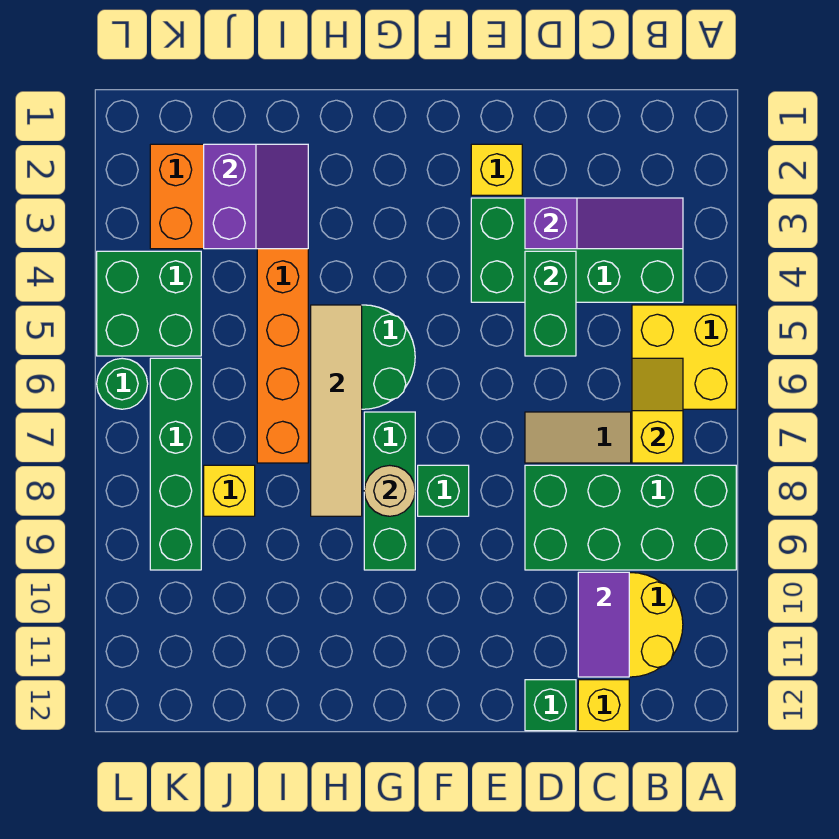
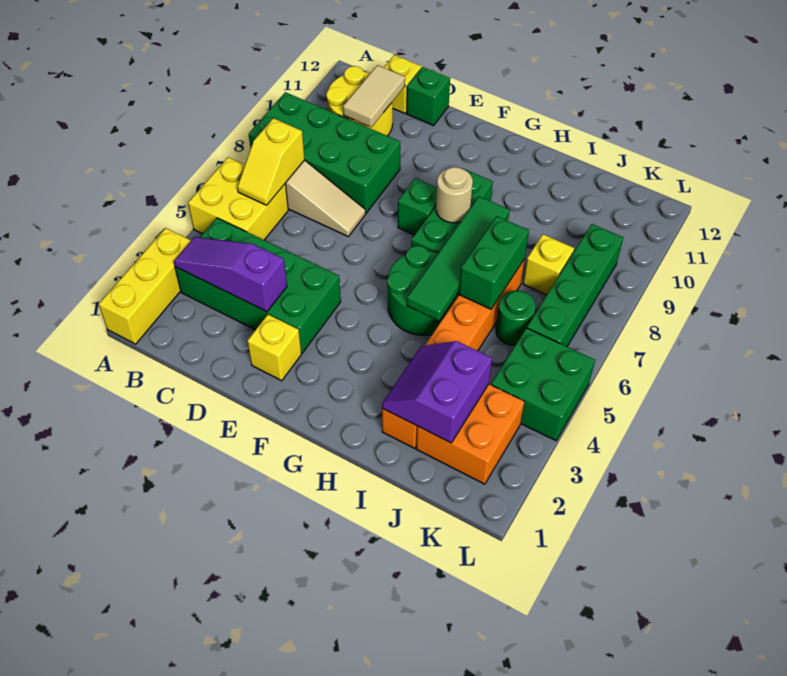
none -> yellow 1x3 brick [99,228,191,344]
purple 1x2 tile [578,572,629,677] -> tan 1x2 tile [343,65,405,127]
green 1x2 brick [525,251,576,356] -> green 1x2 brick moved to [459,216,529,309]
tan 1x4 tile [311,305,362,516] -> green 1x4 tile [407,196,510,321]
green 1x1 round brick [97,358,148,409] -> green 1x1 round brick moved to [496,291,535,345]

